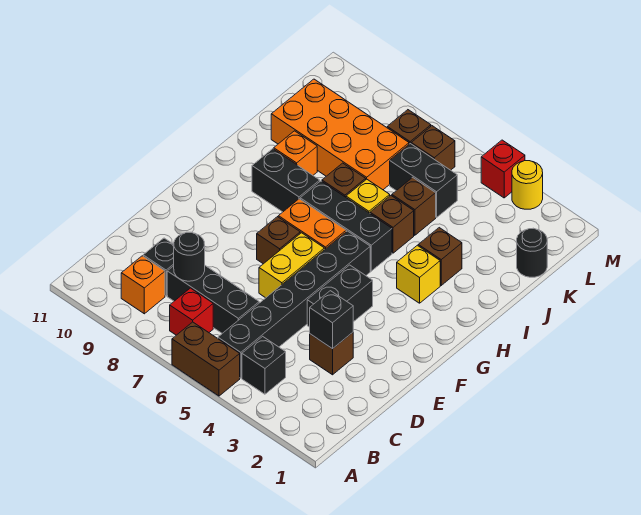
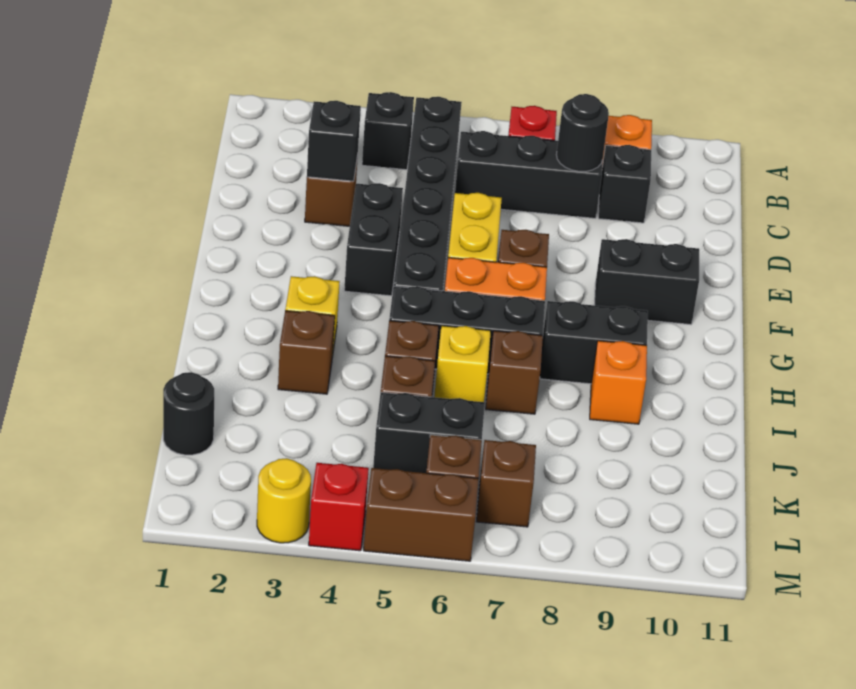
brown 1x2 brick [172,322,240,396] -> brown 1x2 brick moved to [364,468,479,561]
none -> black 1x2 brick [595,239,699,325]
orange 2x4 brick [271,79,409,190] -> none

